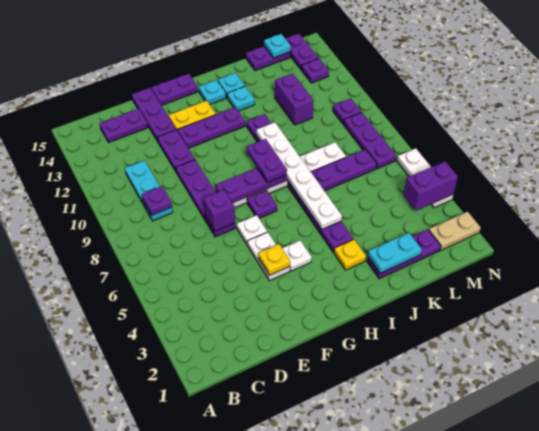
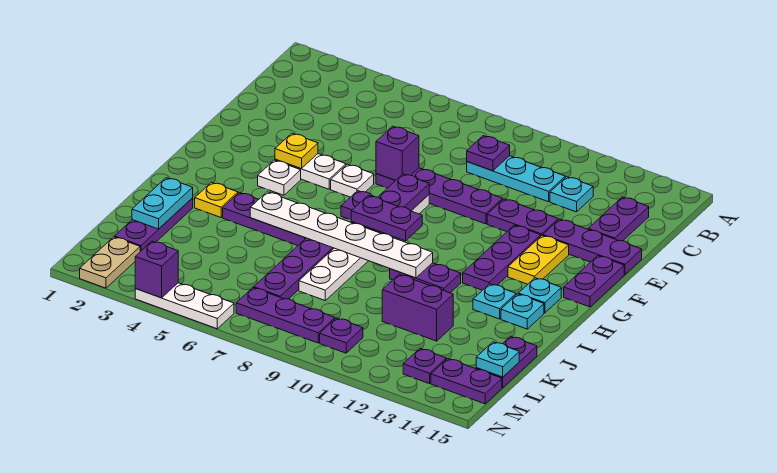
none -> cyan 1x1 plate [550,177,593,212]
purple 1x2 brick [403,162,458,211] -> purple 1x1 brick [135,241,178,298]

